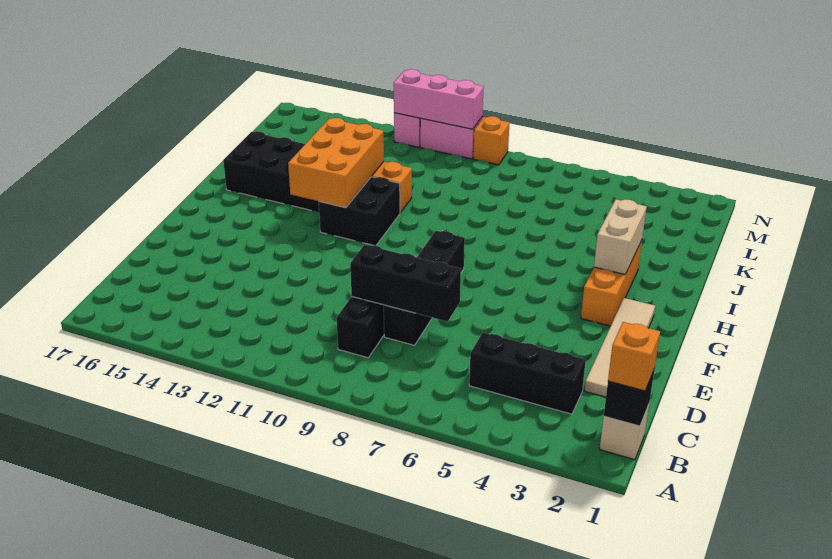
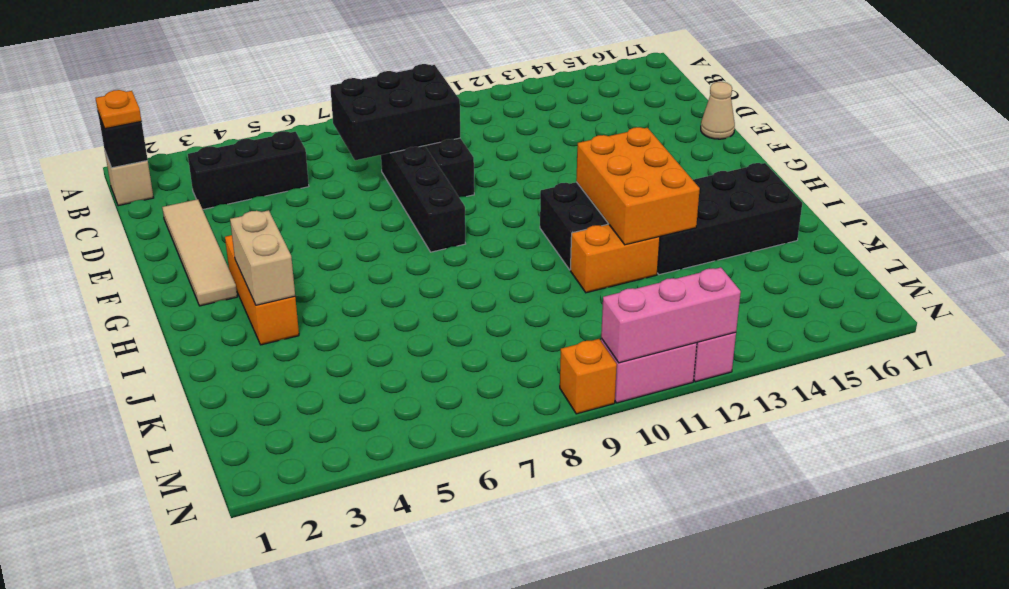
orange 1x1 brick [608,322,660,391] -> orange 1x1 plate [96,90,141,129]
black 1x3 brick [350,245,461,321] -> black 2x3 brick [330,64,460,160]
none -> tan 1x1 cone [701,82,735,139]

